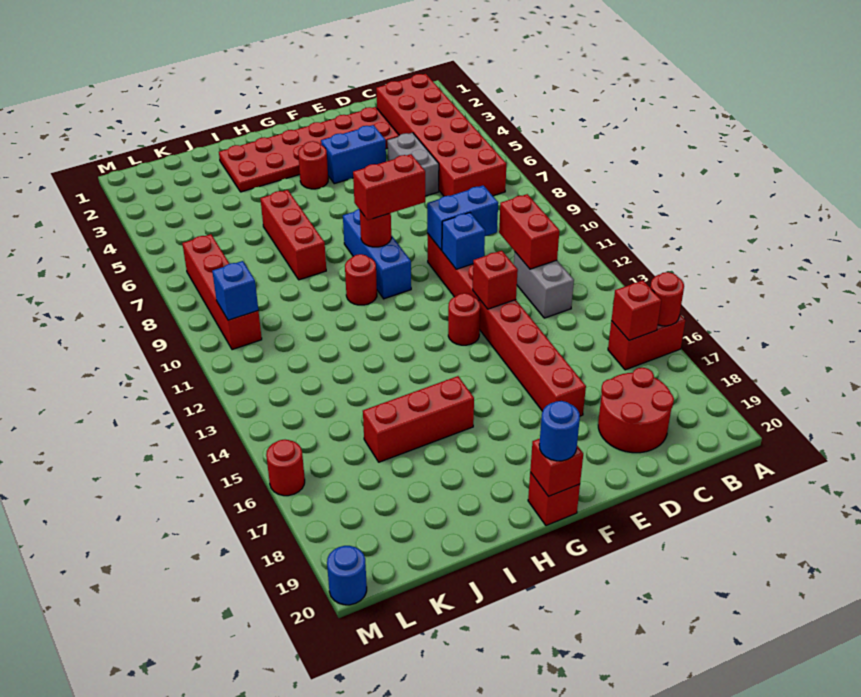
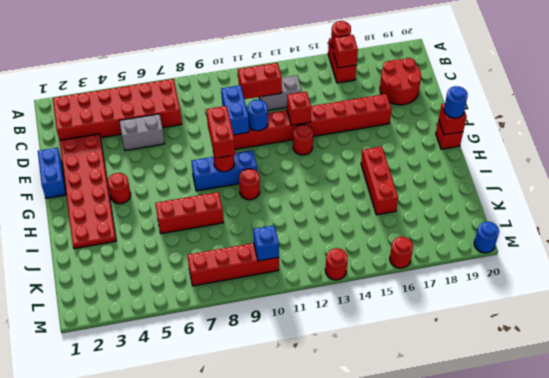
blue 1x2 brick [321,125,386,184] -> blue 1x2 brick moved to [38,148,66,198]
blue 1x1 brick [442,213,485,269] -> blue 1x1 round brick [248,100,268,131]
none -> red 1x1 round brick [325,248,348,280]

